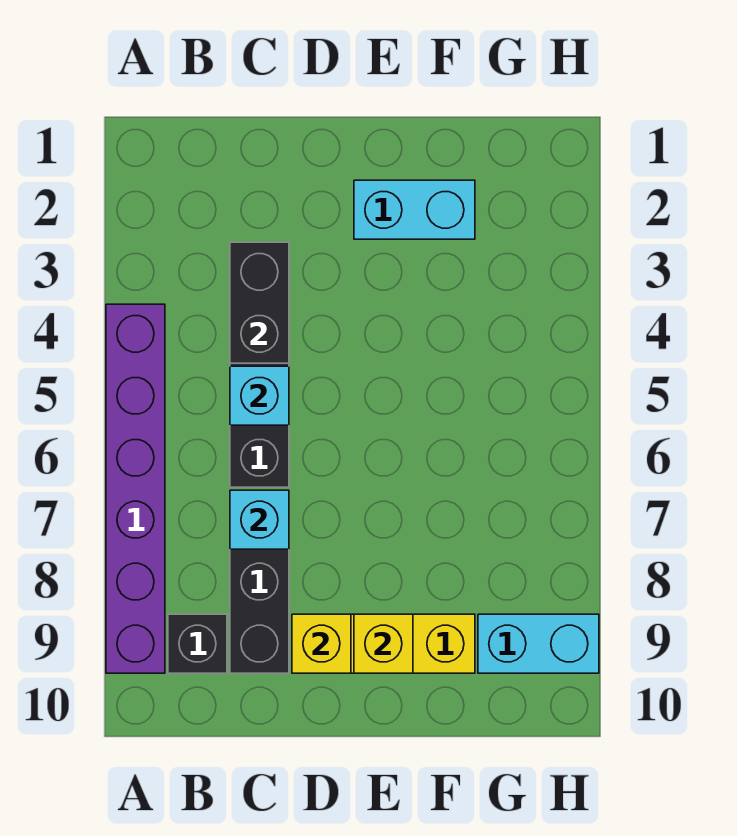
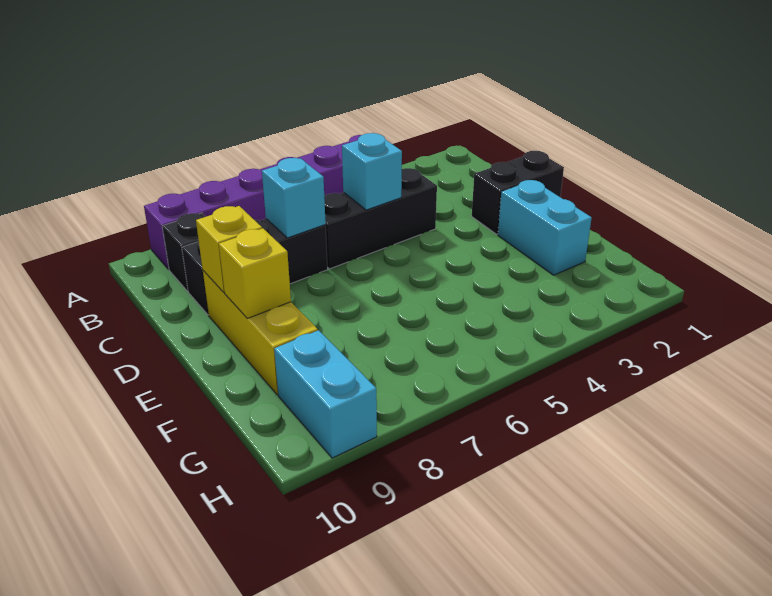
black 1x2 brick [230,242,289,363] -> black 1x2 brick moved to [472,151,564,234]

